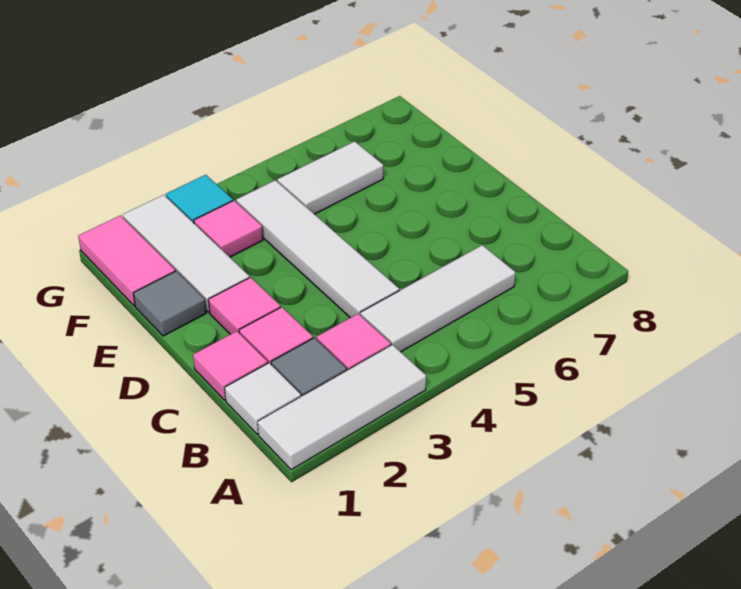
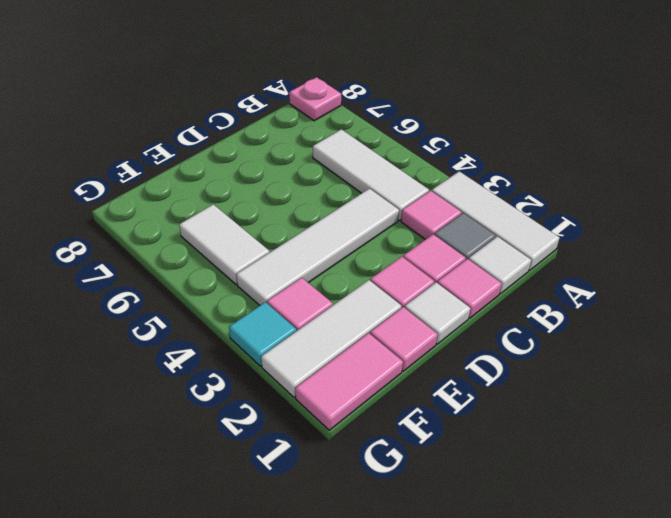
none -> pink 1x1 plate [289,77,341,121]
none -> white 1x1 tile [405,282,470,344]
grey 1x1 tile [133,271,206,336] -> pink 1x1 tile [370,307,438,371]

